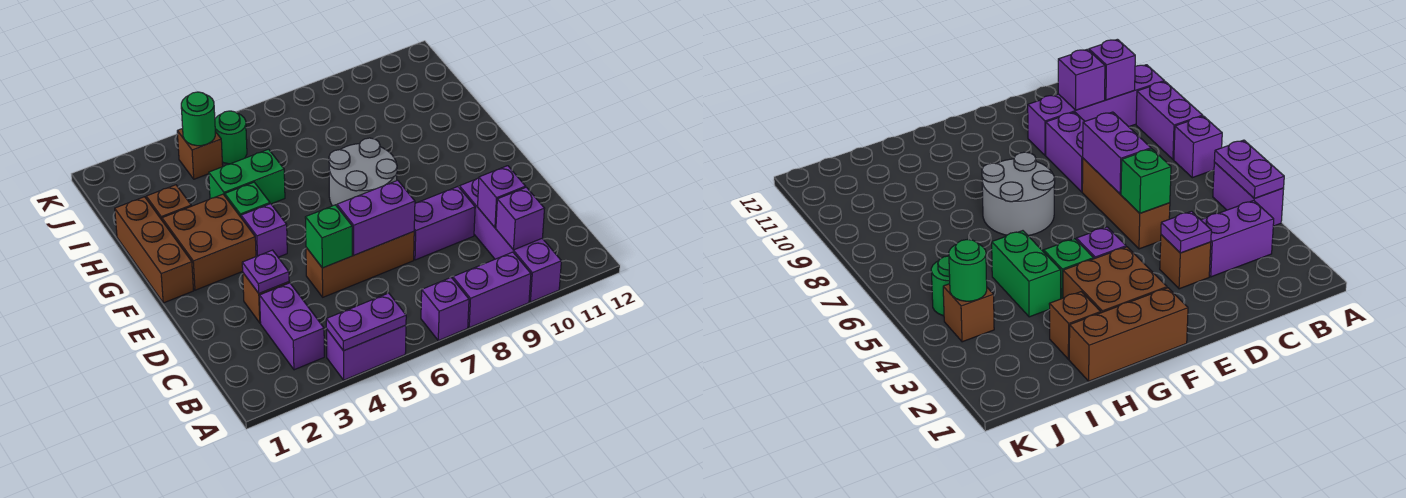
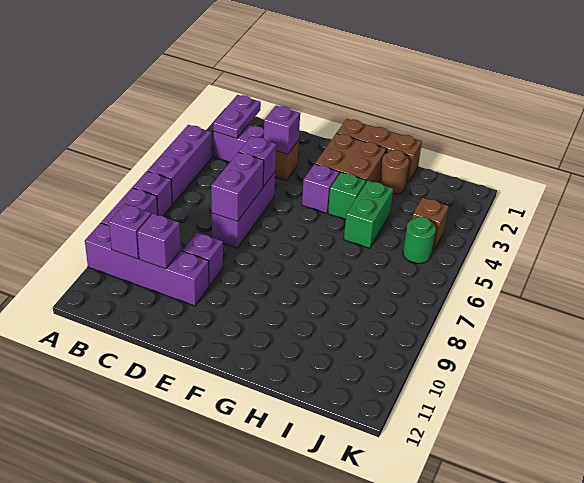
purple 1x2 brick [326,325,406,380] -> purple 1x3 brick [147,125,212,204]
purple 1x2 plate [326,293,406,351] -> purple 1x2 plate moved to [213,95,261,139]
purple 1x1 plate [242,250,289,293] -> purple 1x1 brick [264,106,300,154]
brown 1x3 brick [306,232,414,297] -> purple 1x3 brick [212,172,275,248]
green 1x1 brick [305,205,352,268] -> purple 1x1 brick [239,136,276,187]
purple 1x2 brick [414,187,475,260] -> purple 1x1 brick [183,232,223,286]
grey 2x2 round brick [329,138,397,206] -> none
brown 1x1 brick [146,185,191,220] -> brown 1x1 round brick [379,150,409,194]
green 1x1 round brick [181,92,215,146] -> none

